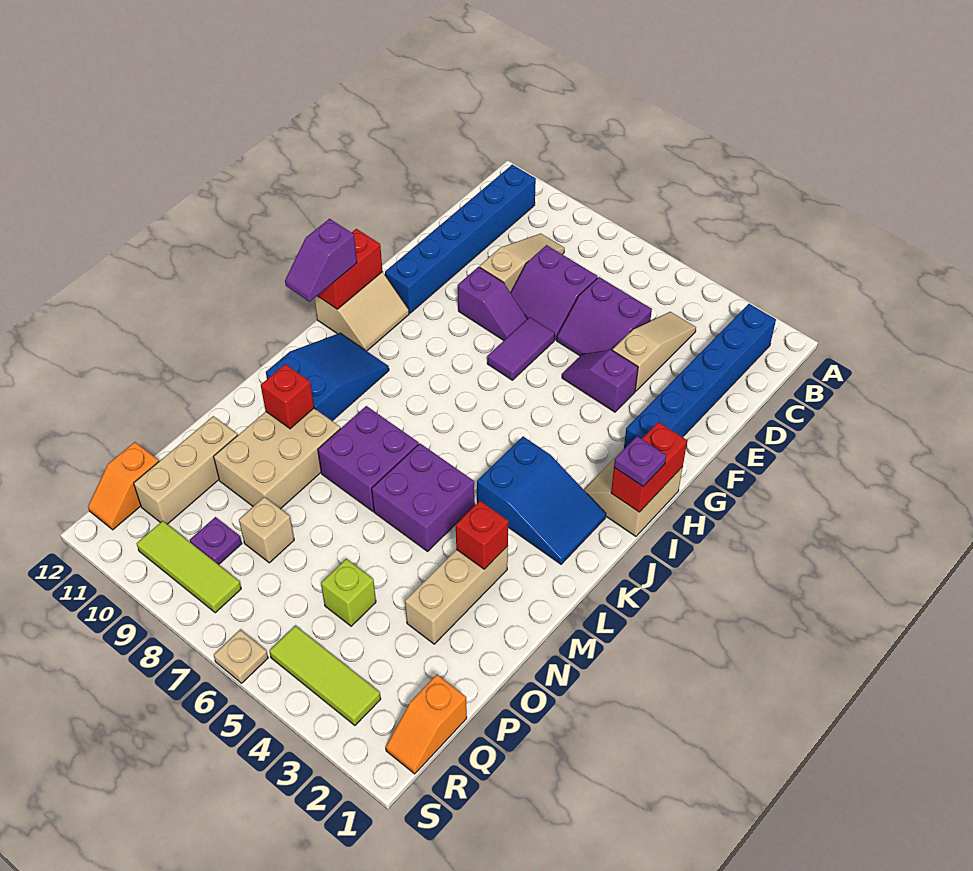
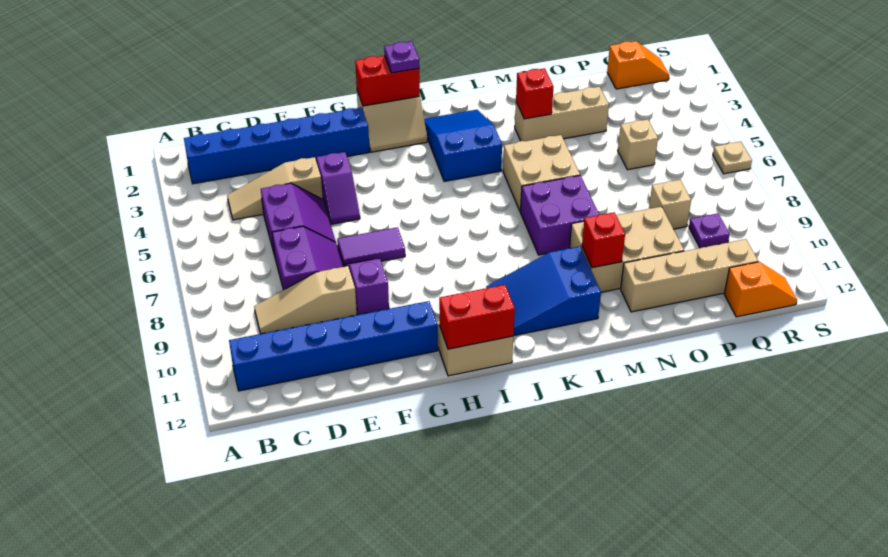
purple 1x2 slope [285,219,357,302] -> none
purple 2x2 brick [372,443,475,551] -> tan 2x2 brick [503,135,580,212]
tan 1x3 brick [134,416,238,524] -> tan 1x4 brick [621,239,758,312]
lime 1x1 brick [321,559,376,626] -> tan 1x1 brick [618,119,658,170]
lime 1x3 tile [269,626,381,725] -> none
lime 1x3 tile [136,521,241,613] -> none

